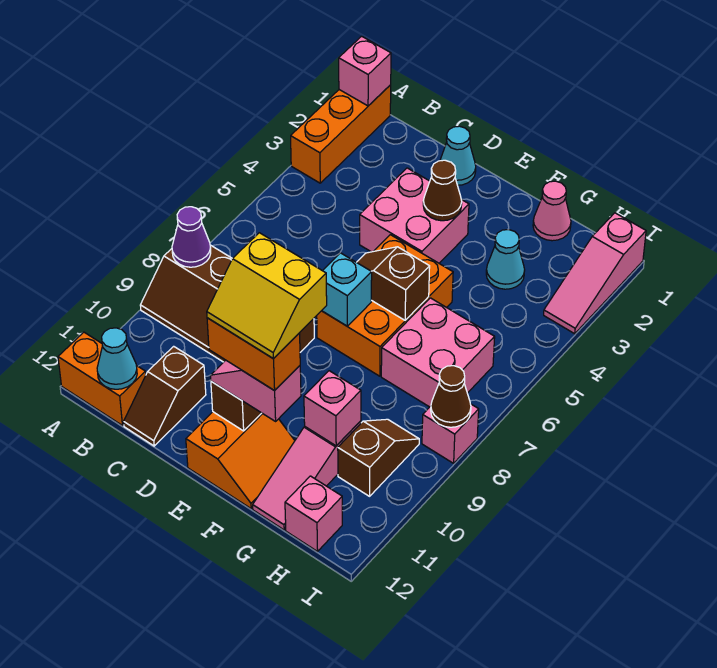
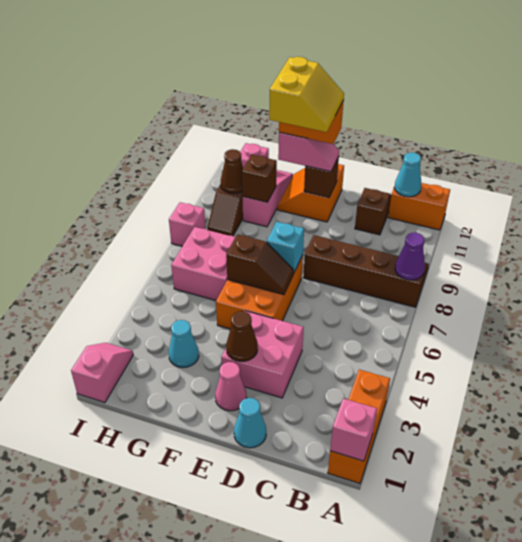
yellow 2x2 slope [207,233,327,359] -> yellow 2x2 slope turned to [269,57,344,132]
pink 1x1 cone [533,181,571,241] -> pink 1x1 cone moved to [215,362,247,411]
pink 1x1 brick [304,371,361,446] -> brown 1x1 brick [242,155,277,202]
pink 1x3 slope [544,213,646,334] -> pink 1x2 slope [71,343,133,403]
brown 1x1 cone [431,366,471,427] -> brown 1x1 cone moved to [221,149,243,194]

